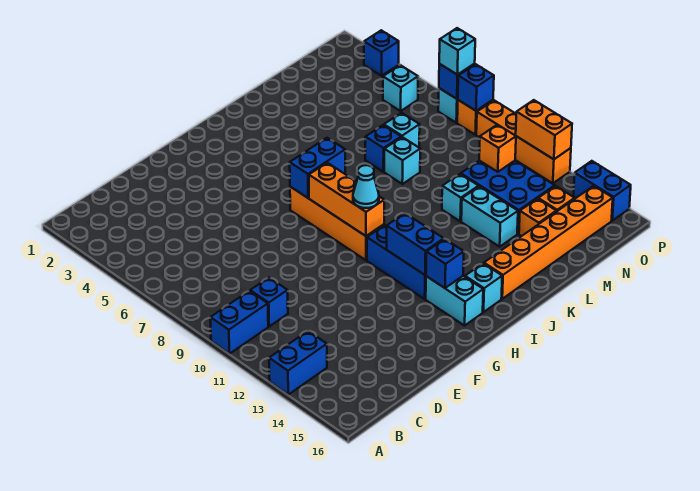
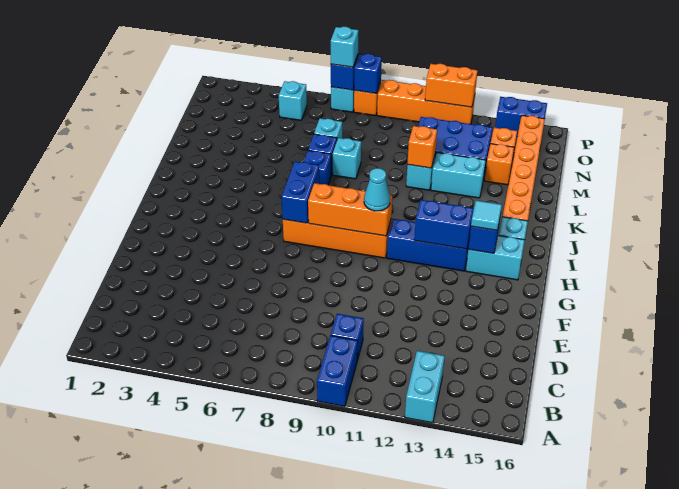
blue 1x2 brick [269,331,327,395] -> cyan 1x2 brick [405,351,445,423]
none -> cyan 1x1 tile [471,200,502,230]
orange 1x1 brick [479,125,516,172] -> orange 1x1 brick moved to [407,126,437,168]
blue 1x1 brick [364,30,399,76] -> blue 1x1 brick moved to [304,150,331,185]

